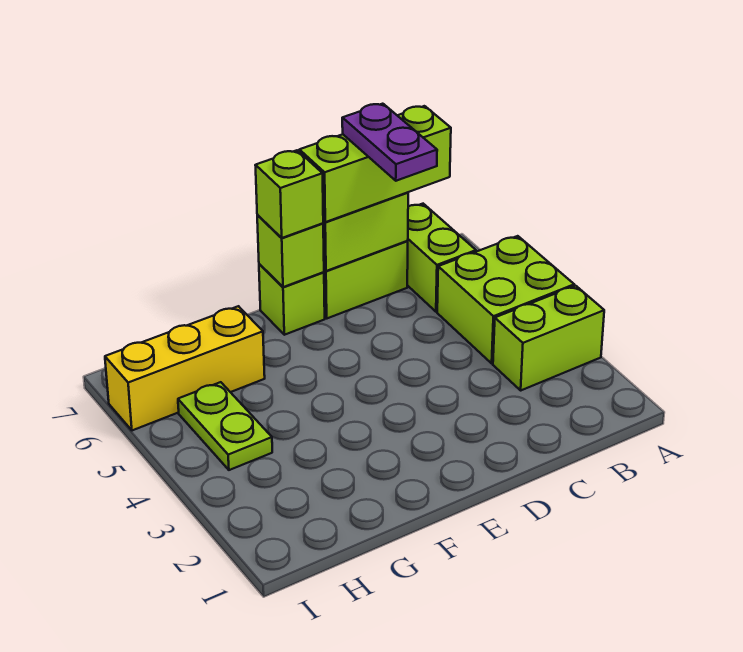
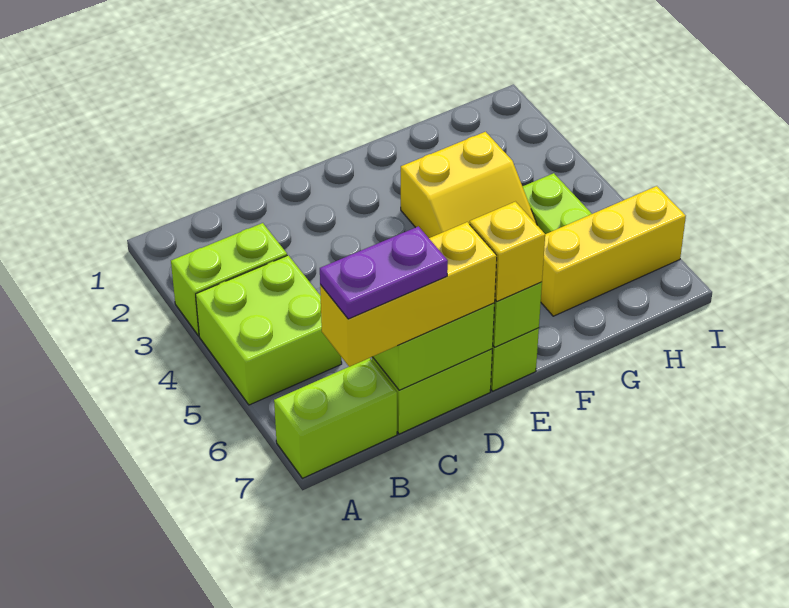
lime 1x2 brick [407,204,476,312] -> lime 1x2 brick turned to [274,358,397,478]
lime 1x3 brick [299,106,451,222] -> yellow 1x3 brick [320,222,497,367]
purple 1x2 plate [342,104,437,181] -> purple 1x2 plate turned to [320,226,448,319]
lime 1x1 brick [255,150,323,238] -> yellow 1x1 brick [470,202,545,301]
none -> yellow 2x2 slope [401,132,537,238]

